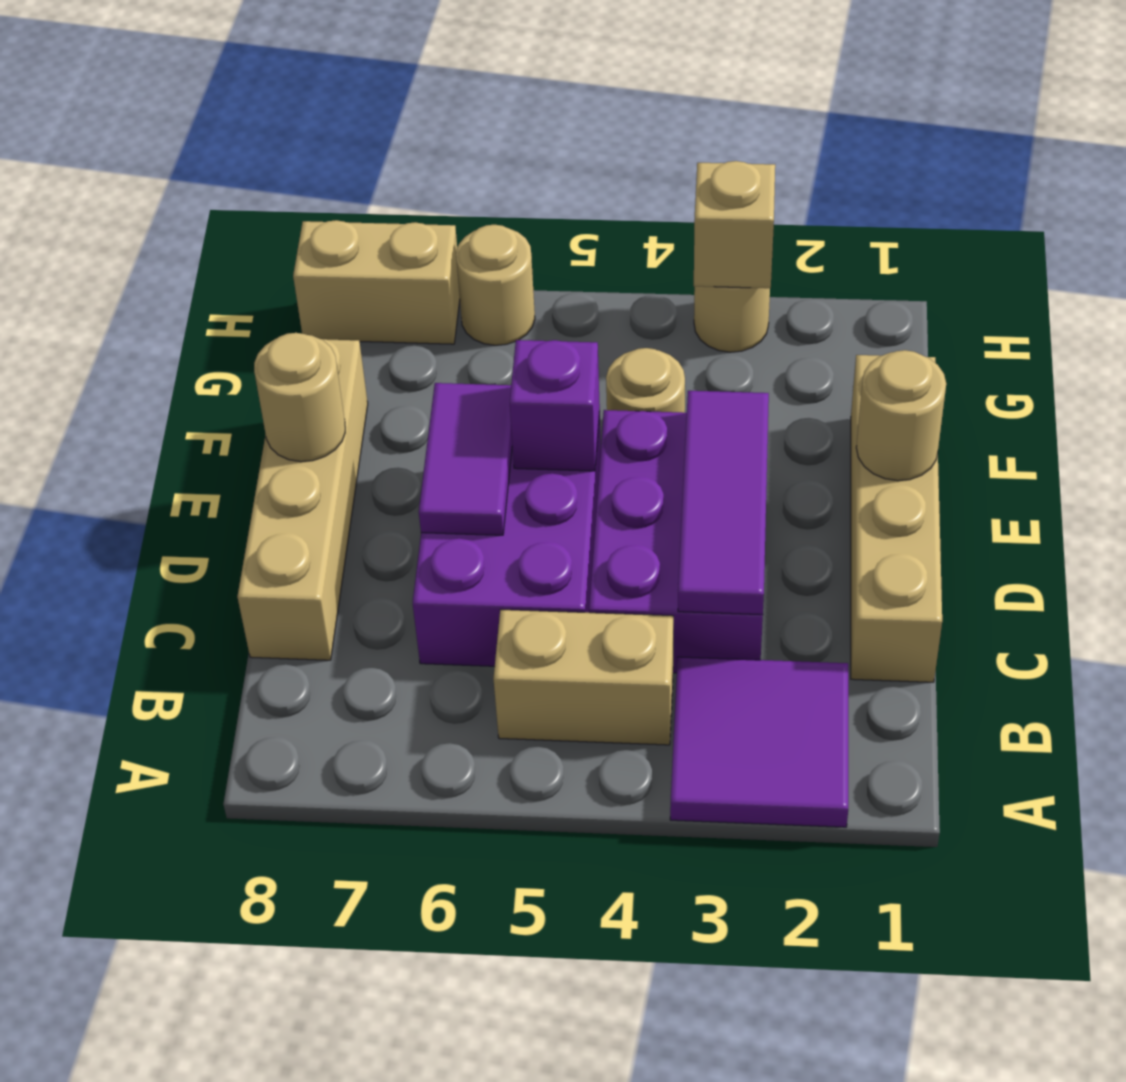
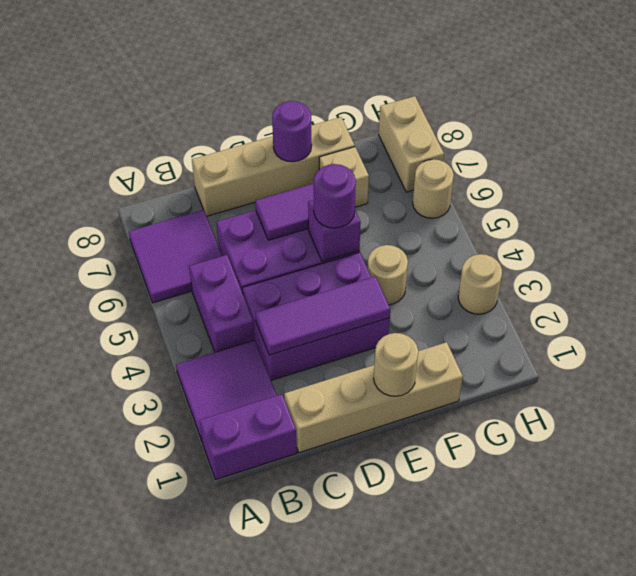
none -> purple 1x2 brick [199,394,297,480]
none -> purple 2x2 tile [129,210,222,303]
tan 1x2 brick [493,610,673,745] -> purple 1x2 brick [189,255,255,352]
none -> purple 1x1 round brick [314,164,356,228]
tan 1x1 round brick [254,333,345,462] -> purple 1x1 round brick [272,101,312,162]
tan 1x1 brick [694,161,775,288] -> tan 1x1 brick moved to [319,147,369,207]

